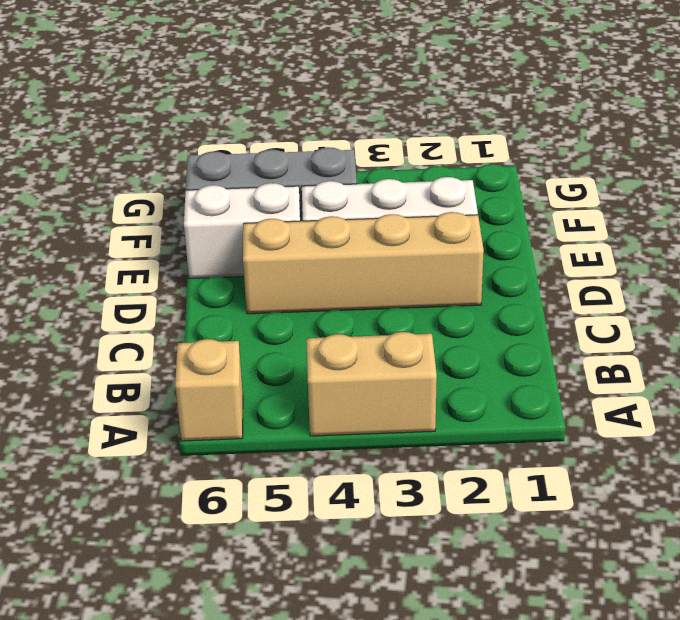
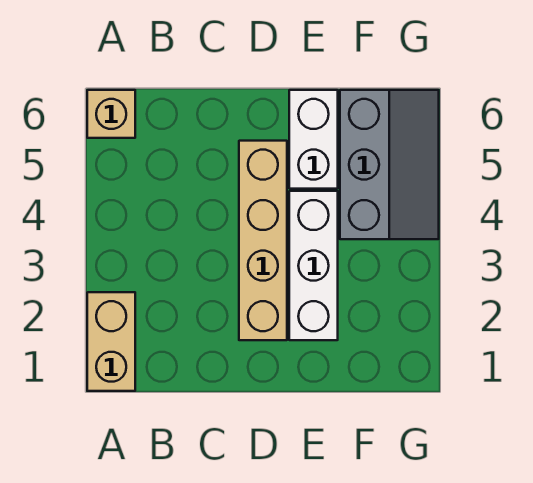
tan 1x2 brick [306,332,437,436] -> tan 1x2 brick moved to [87,292,135,391]

